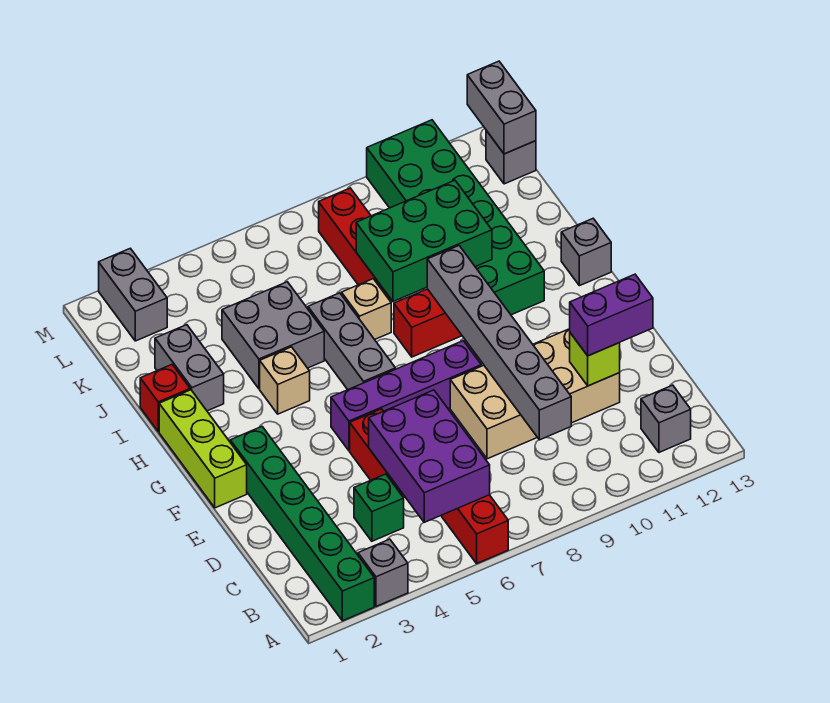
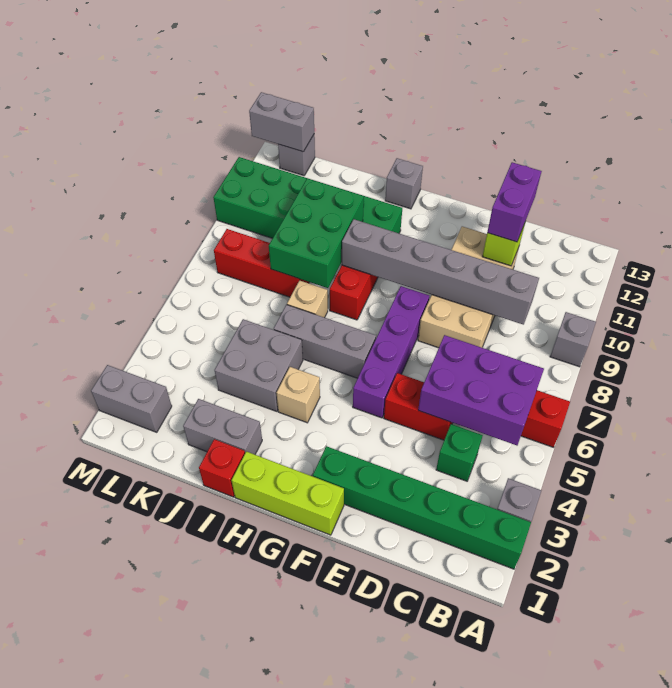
grey 1x1 brick [641,385,691,452] -> grey 1x1 brick moved to [550,312,596,367]

